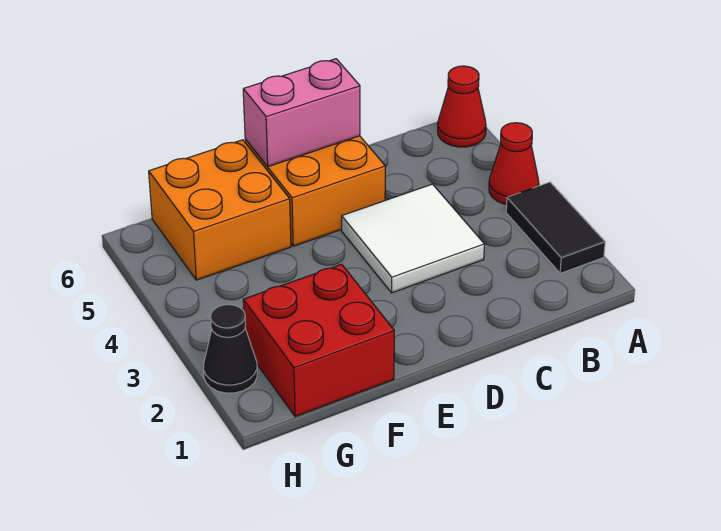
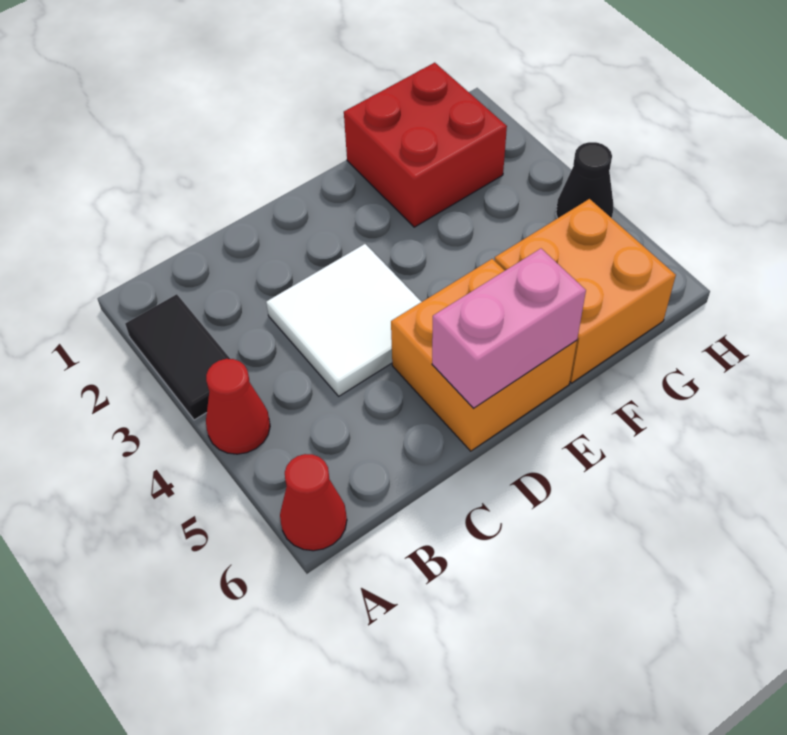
black 1x1 cone [203,305,257,393] -> black 1x1 cone moved to [556,142,613,218]

